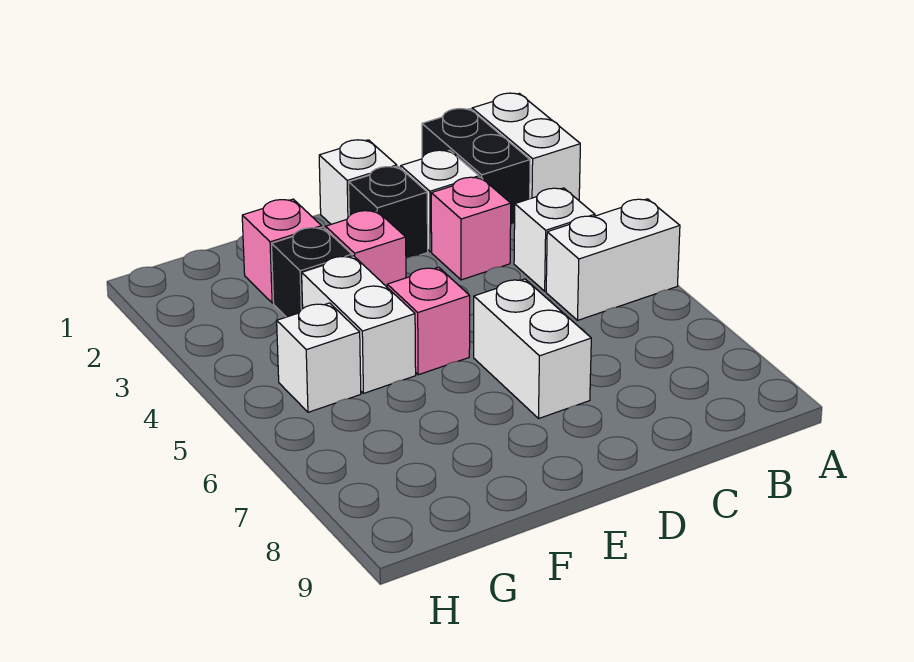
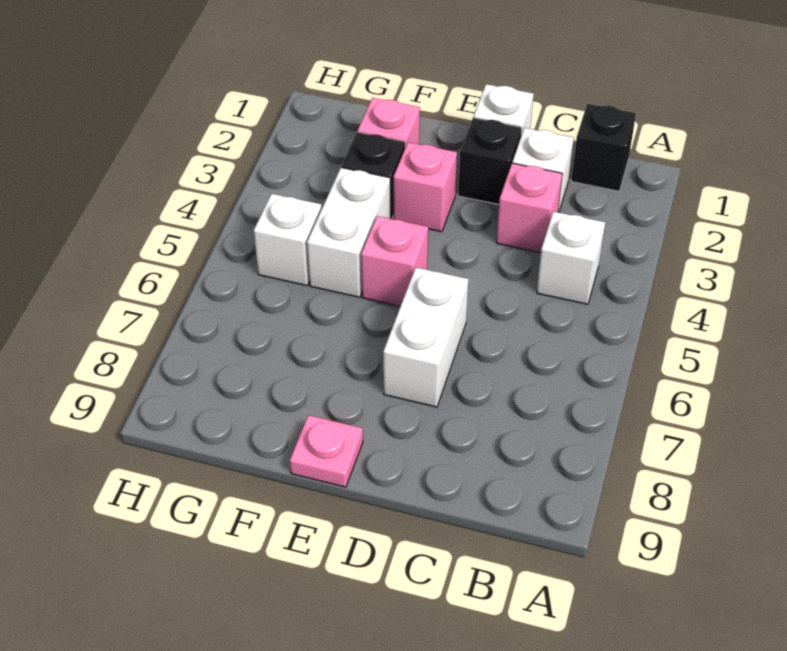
white 1x2 brick [472,93,580,200] -> none
white 1x2 brick [546,199,680,320] -> none
black 1x2 brick [422,109,530,224] -> black 1x1 brick [571,104,636,191]
none -> pink 1x1 plate [290,415,363,487]

